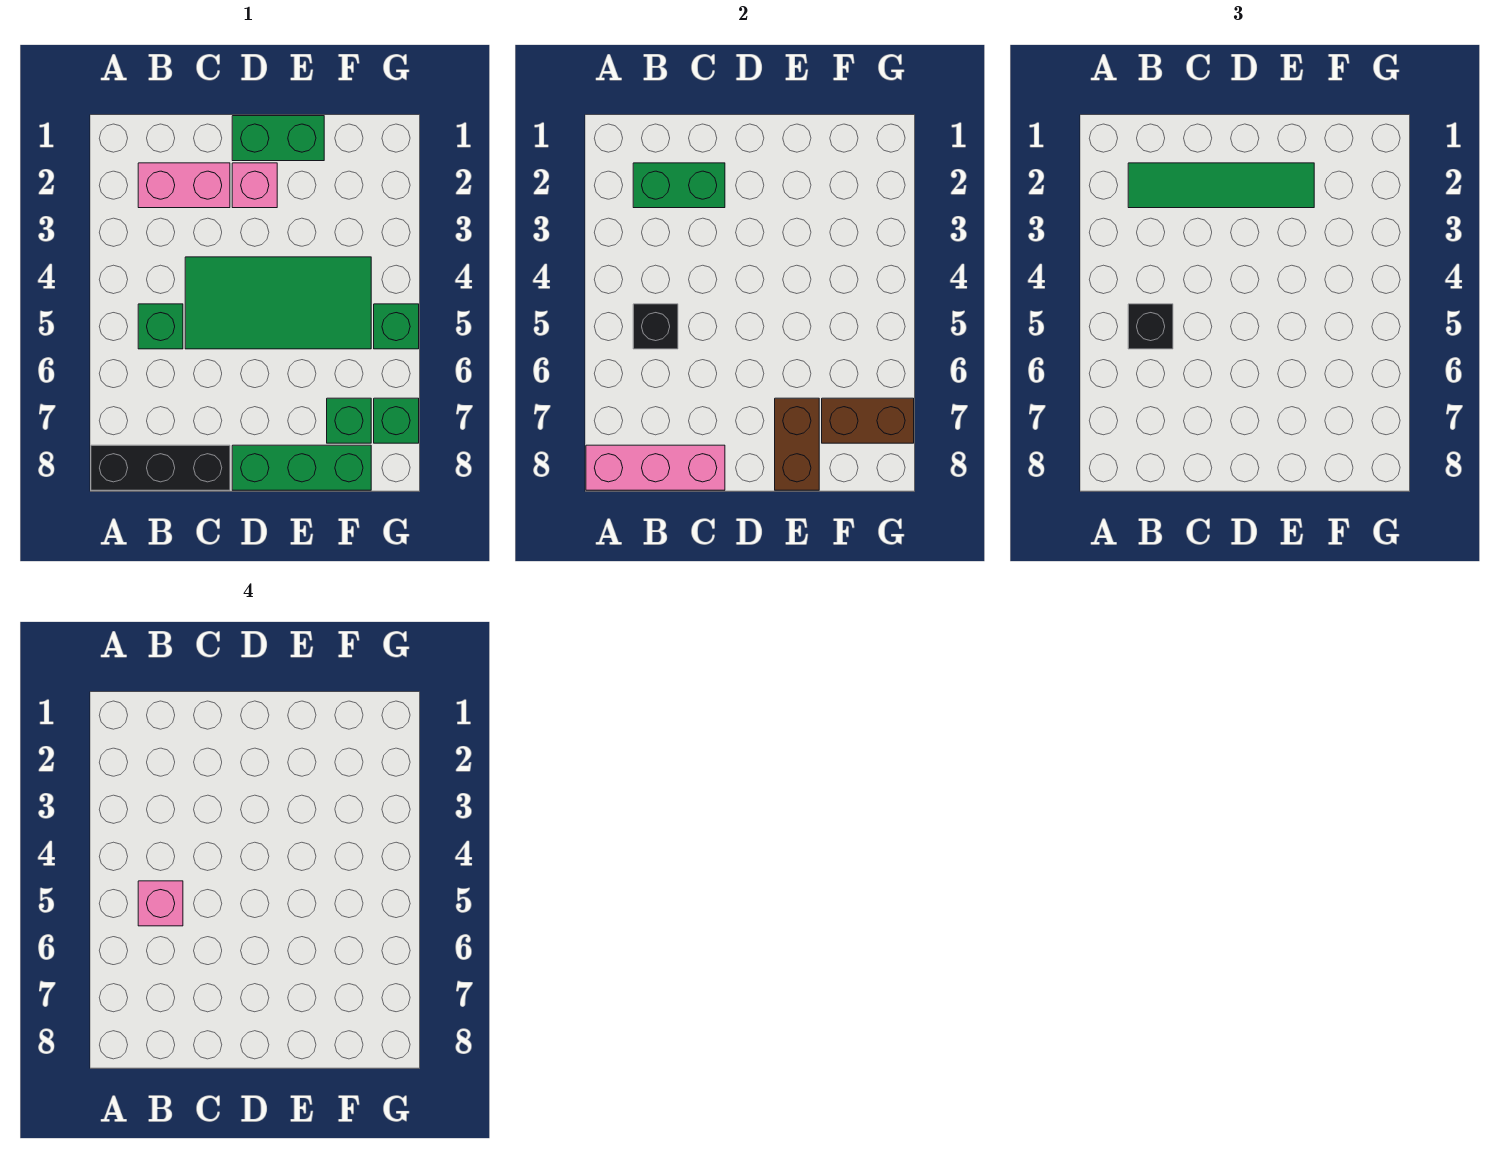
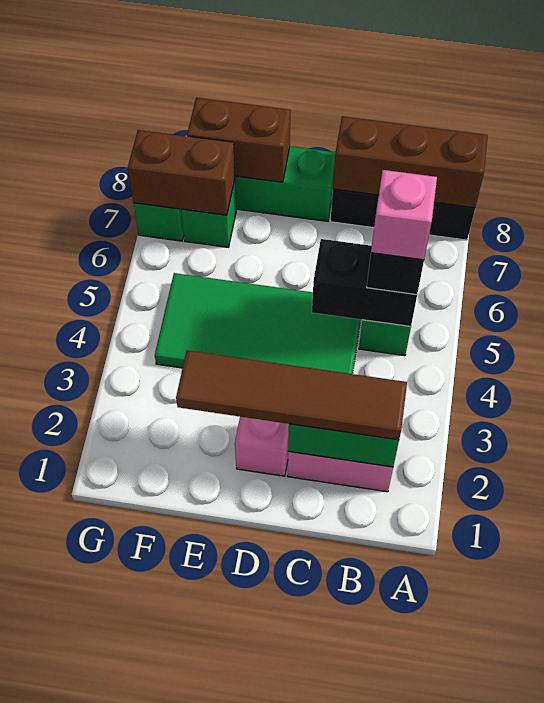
pink 1x3 brick [586,445,725,490] -> brown 1x3 brick [333,116,488,208]
green 1x4 tile [1128,163,1314,208] -> brown 1x4 tile [176,350,407,440]
black 1x1 brick [633,304,678,349] -> black 1x2 brick [312,239,417,327]
green 1x2 brick [232,116,324,161] -> none
brown 1x2 brick [775,398,819,490] -> brown 1x2 brick turned to [187,98,291,182]
green 1x1 brick [374,304,419,349] -> none

